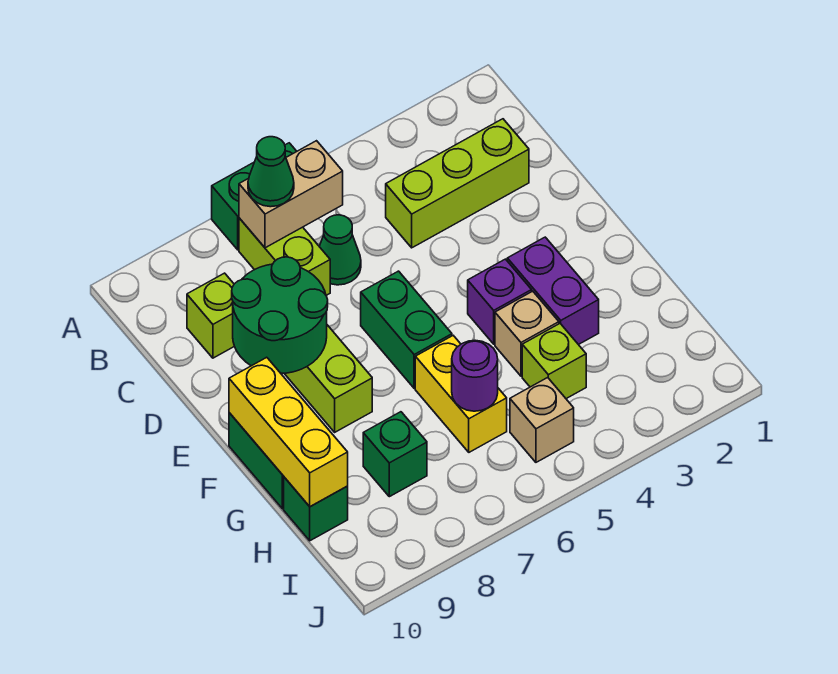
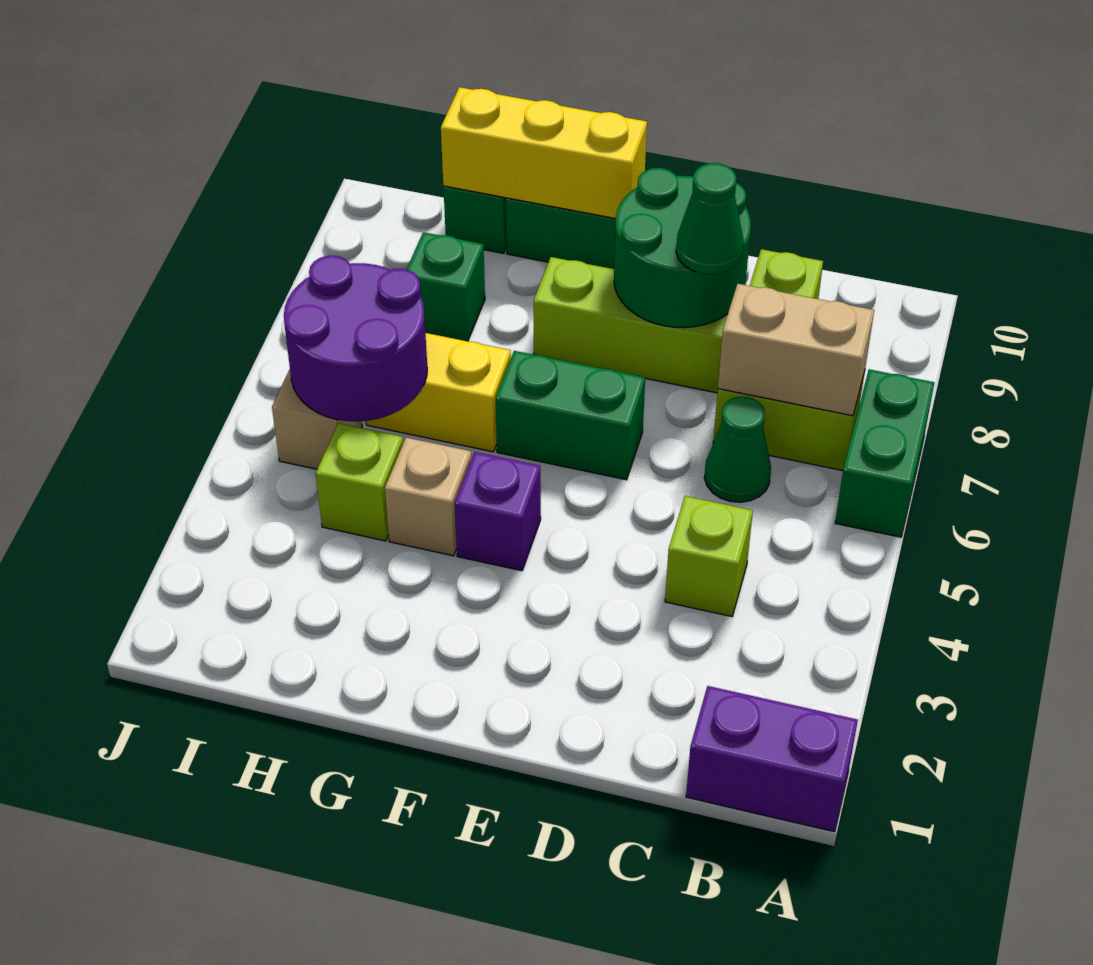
tan 1x2 brick [239,141,343,248] -> tan 1x2 brick turned to [718,284,874,416]
green 1x1 cone [248,137,294,207] -> green 1x1 cone moved to [676,163,744,274]
lime 1x3 brick [386,119,529,248] -> lime 1x1 brick [665,496,753,617]
purple 1x2 brick [507,237,599,345] -> purple 1x2 brick moved to [686,686,858,832]
purple 1x1 round brick [452,340,498,411] -> purple 2x2 round brick [284,256,427,422]

